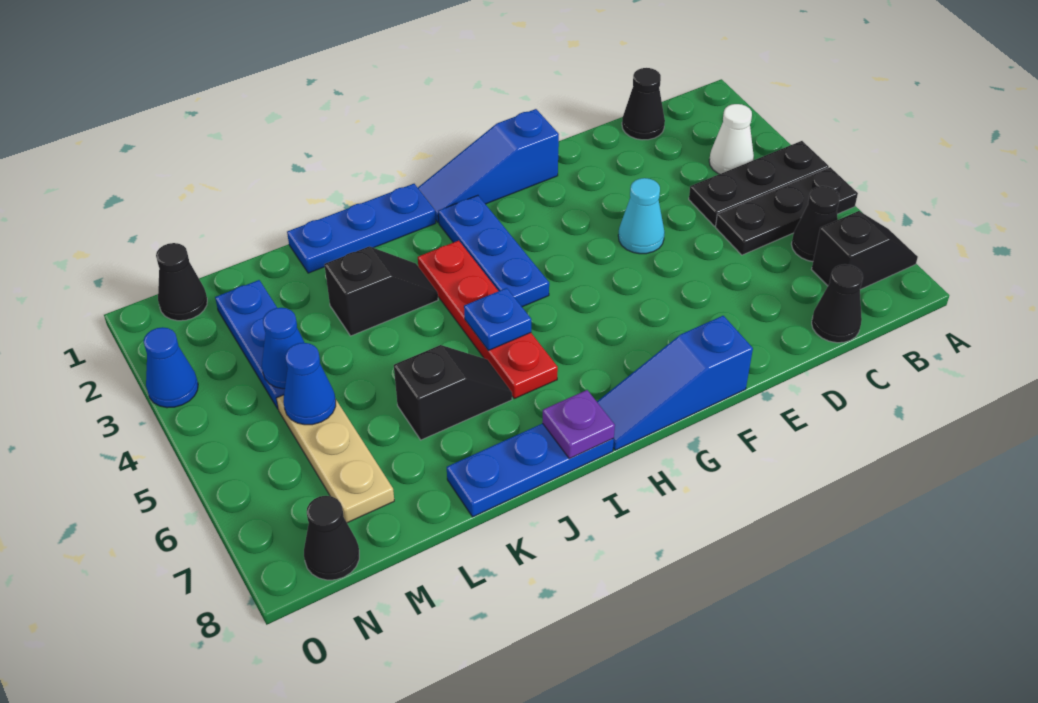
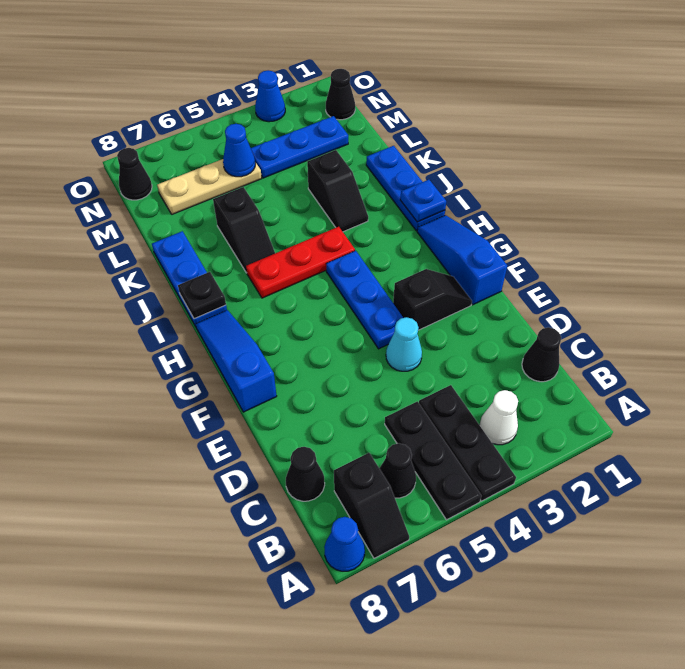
none -> black 1x2 slope [393,269,472,330]
blue 1x3 plate [438,195,549,307] -> blue 1x3 plate turned to [326,251,403,349]
red 1x4 plate [418,241,558,399] -> red 1x3 plate [246,227,355,298]
blue 1x1 plate [464,288,531,351] -> blue 1x1 plate moved to [400,180,446,222]
purple 1x1 plate [542,390,615,459] -> black 1x1 plate [178,272,226,319]
blue 1x1 cone [262,308,304,389] -> blue 1x1 cone moved to [324,517,365,571]

